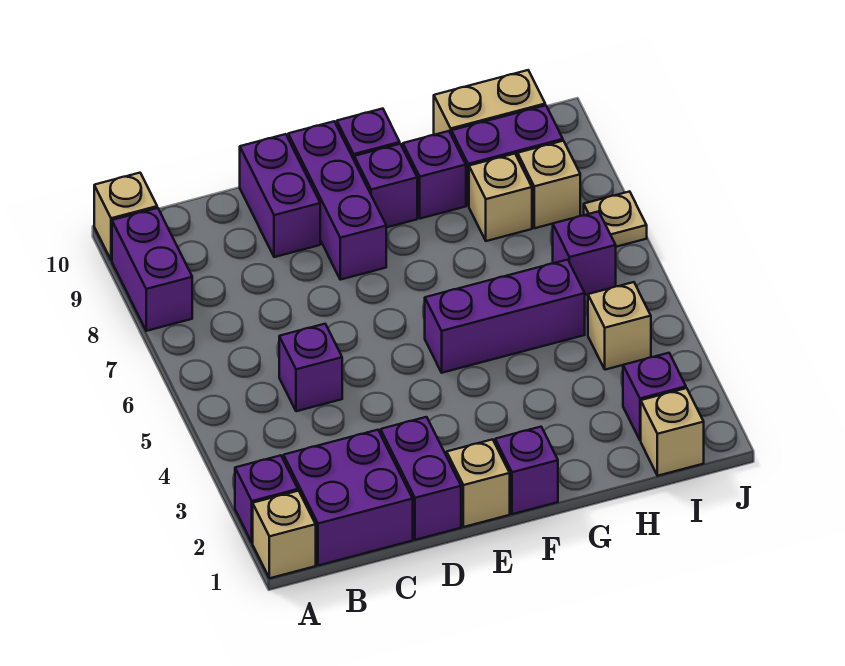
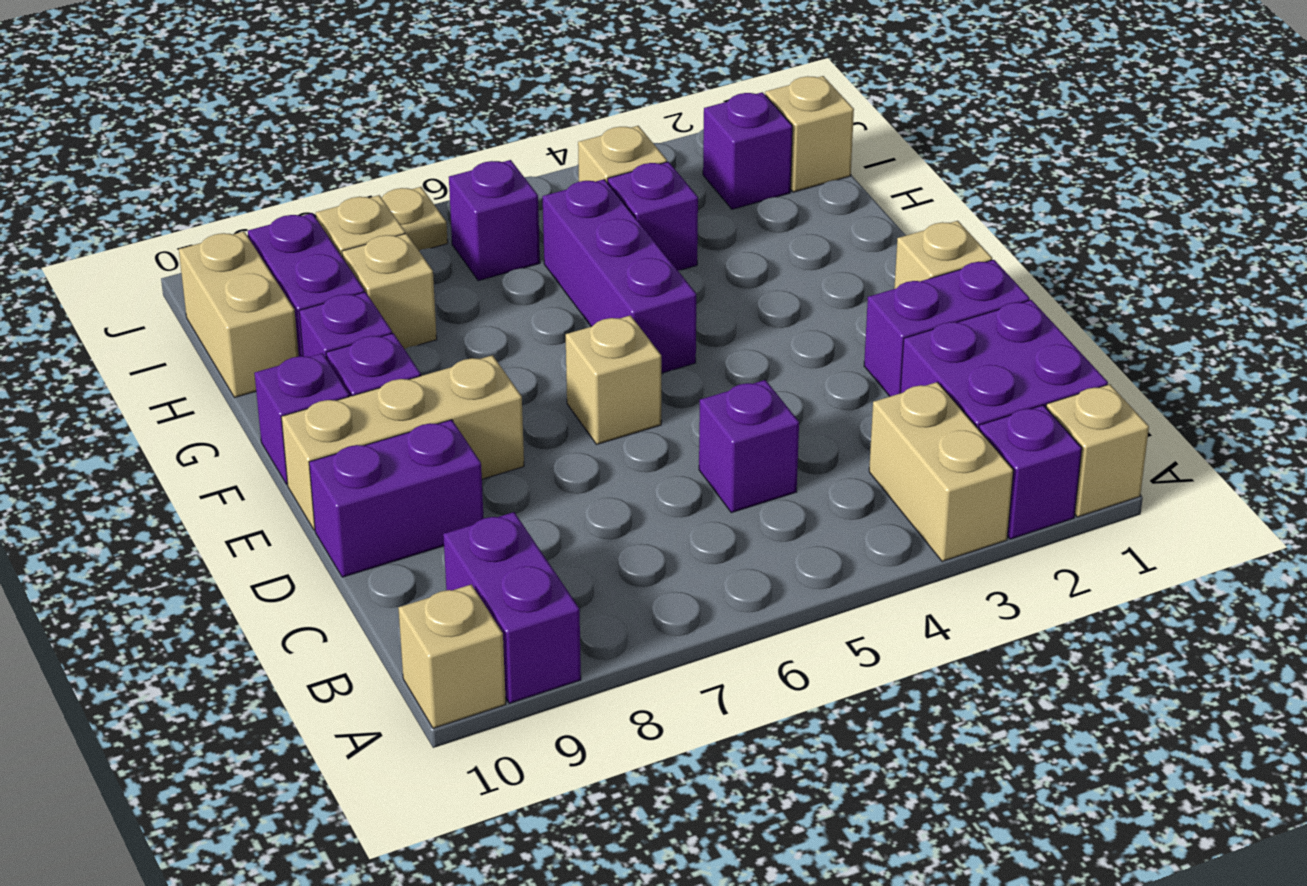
none -> tan 1x2 brick [869,382,1013,561]
purple 1x2 brick [112,208,192,331] -> purple 1x2 brick turned to [443,512,581,703]
none -> tan 1x1 brick [566,315,661,444]
purple 1x3 brick [288,121,386,280] -> tan 1x3 brick [281,355,524,530]
purple 1x1 brick [495,427,558,514] -> purple 1x1 brick moved to [608,162,698,270]

